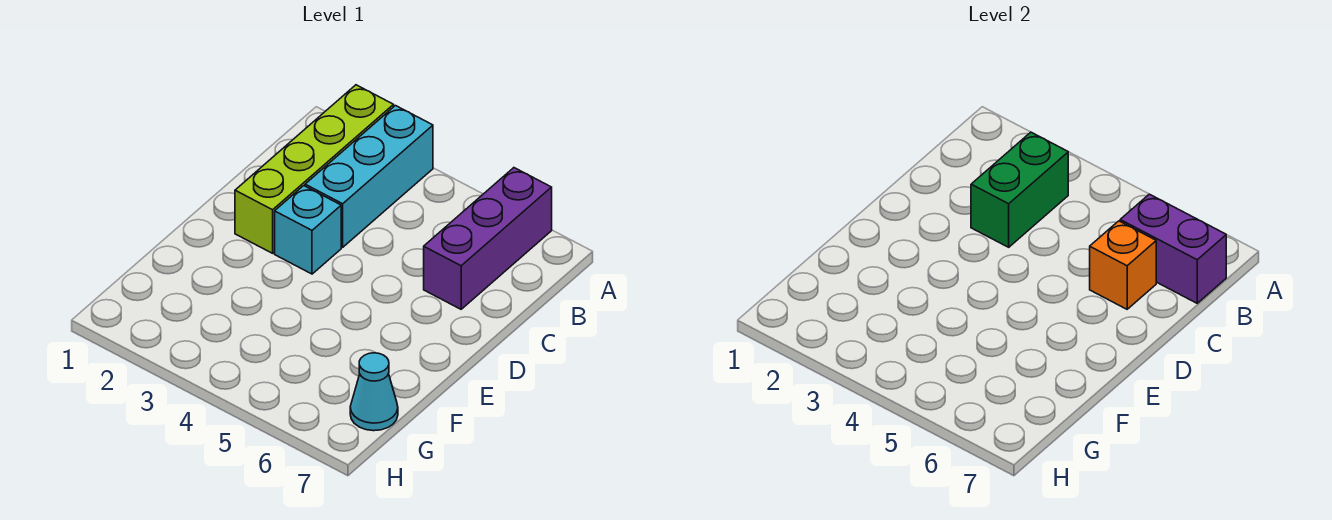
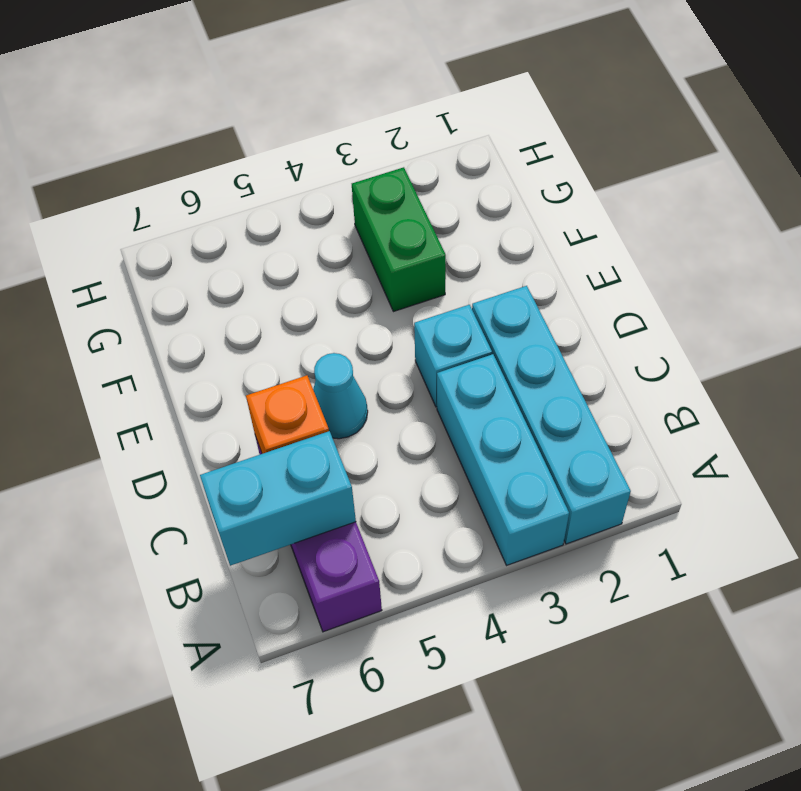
lime 1x4 brick [235,85,394,253] -> cyan 1x4 brick [472,286,631,544]
green 1x2 brick [971,132,1068,247] -> green 1x2 brick moved to [352,167,446,312]
purple 1x2 brick [1120,194,1226,303] -> cyan 1x2 brick [200,431,356,566]
cyan 1x1 cone [350,353,398,431] -> cyan 1x1 cone moved to [313,353,368,439]

